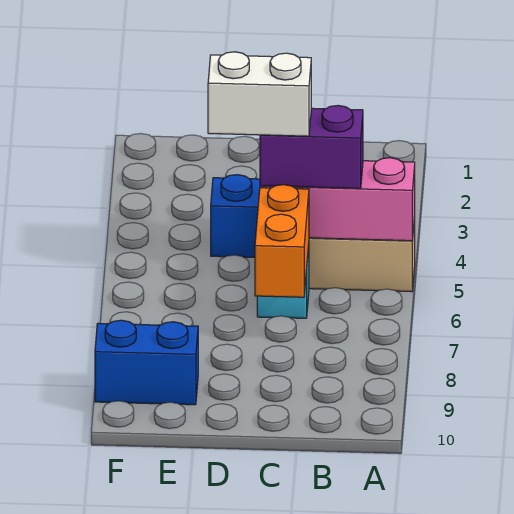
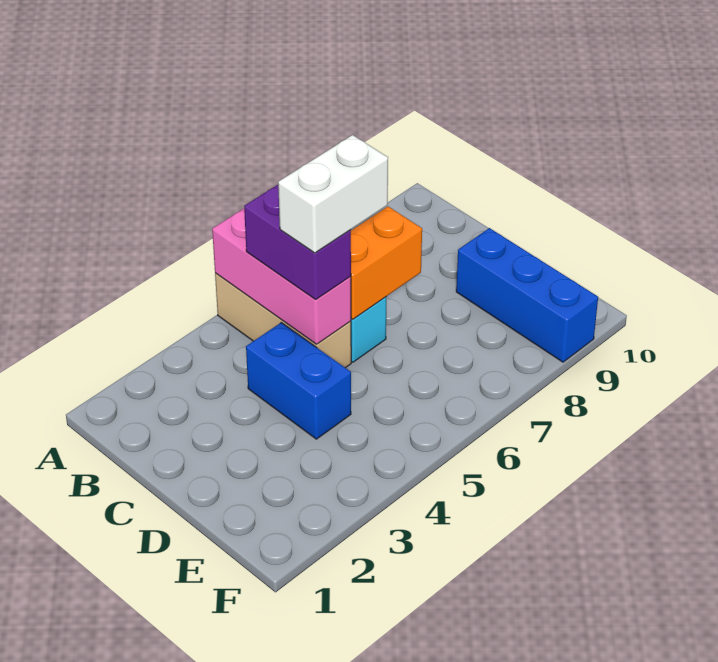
white 1x2 brick [208,52,311,136] -> white 1x2 brick turned to [278,135,388,253]
blue 1x2 brick [95,320,198,405] -> blue 1x3 brick [456,228,598,362]

